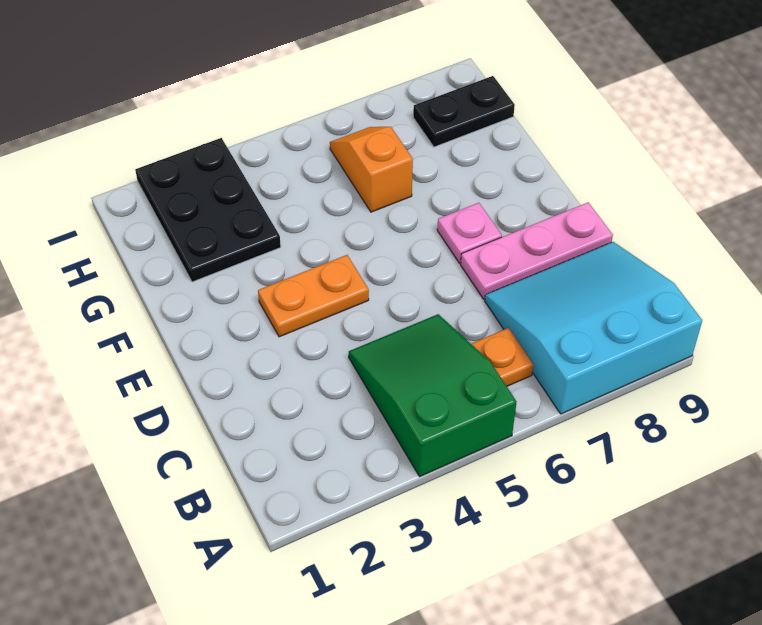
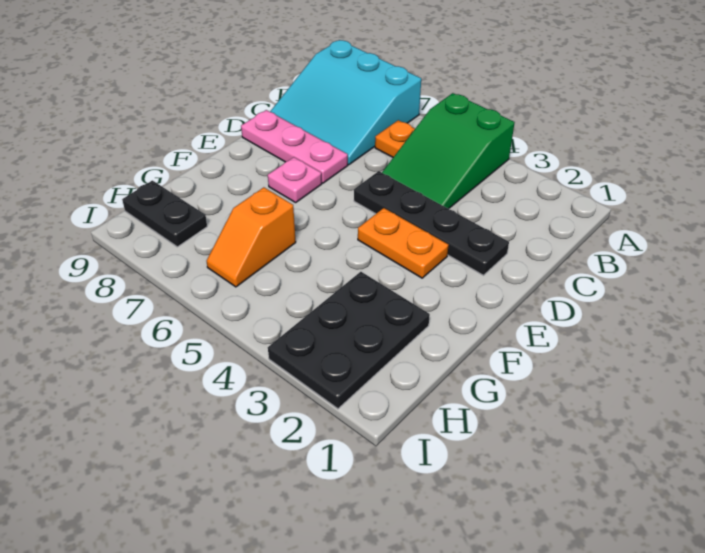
none -> black 1x4 plate [354,171,509,275]

